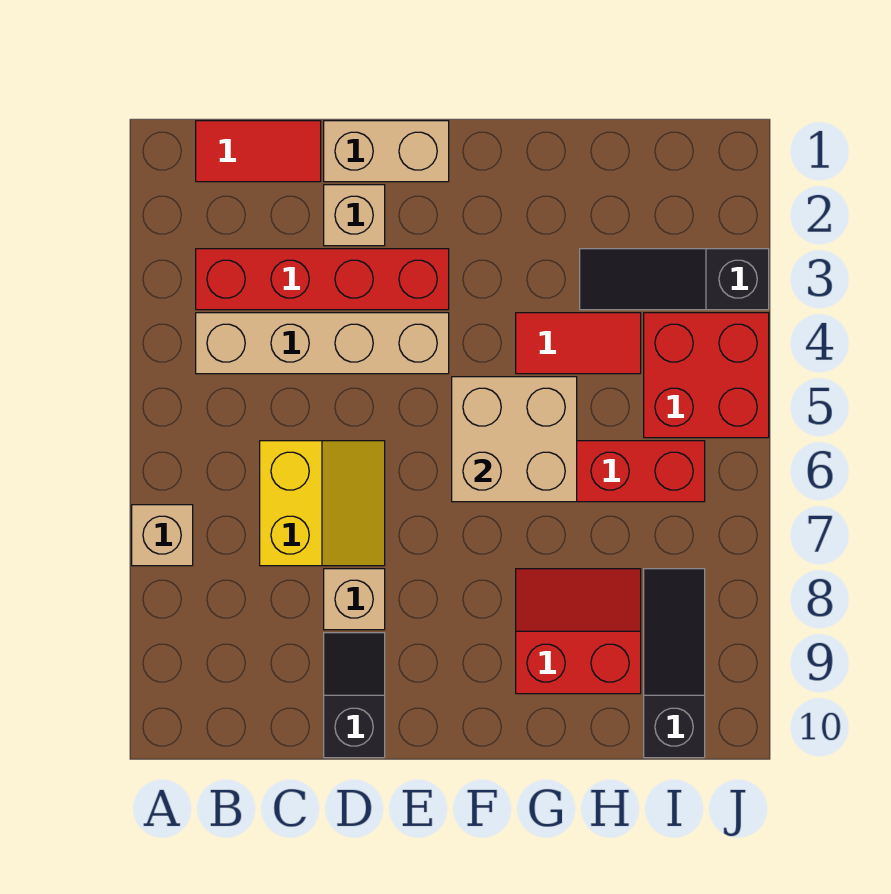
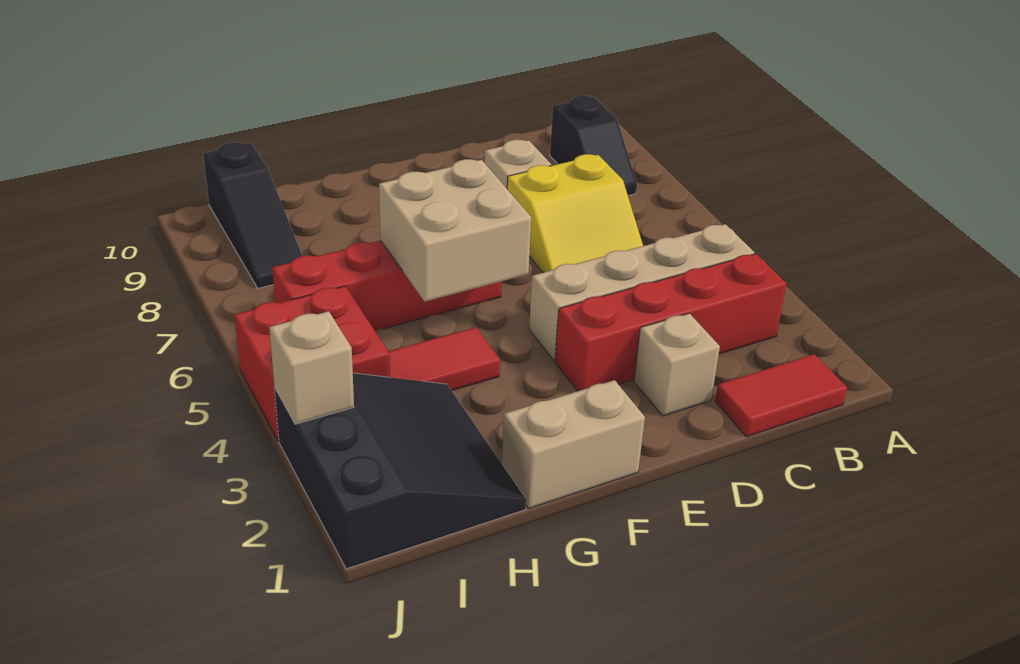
tan 1x1 brick [132,505,193,566] -> tan 1x1 brick moved to [269,311,354,424]
yellow 2x2 slope [260,441,385,566] -> yellow 2x2 slope turned to [507,154,643,273]
tan 1x2 brick [324,121,449,182] -> tan 1x2 brick moved to [502,380,645,508]
black 1x2 slope [324,633,385,758] -> black 1x2 slope moved to [550,96,637,196]
red 2x2 slope [516,569,641,694] -> none
black 1x3 slope [580,249,769,310] -> black 3x3 slope [274,373,526,569]

